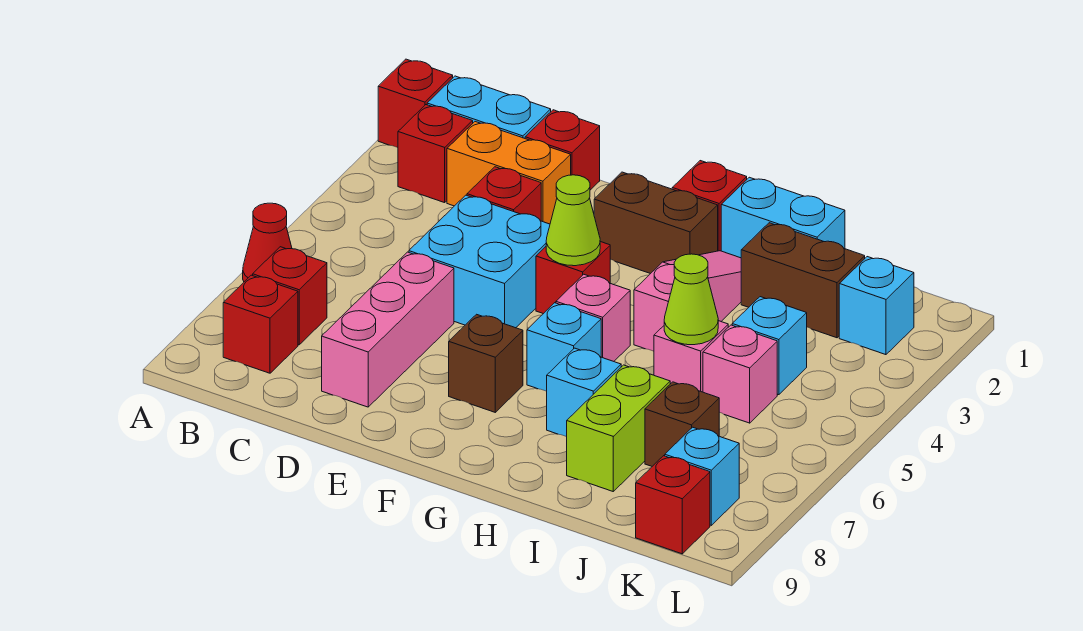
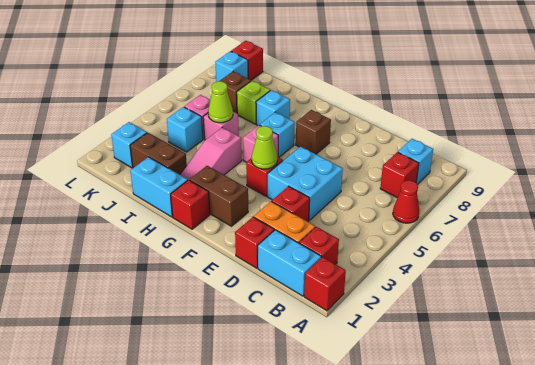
red 1x1 brick [223,275,298,373] -> cyan 1x1 brick [398,139,433,185]
pink 1x3 brick [322,252,454,407] -> none
lime 1x2 brick [567,365,670,491] -> lime 1x1 brick [237,81,270,124]

